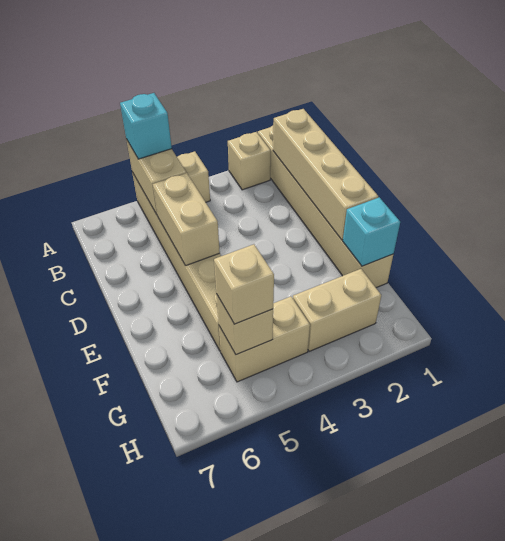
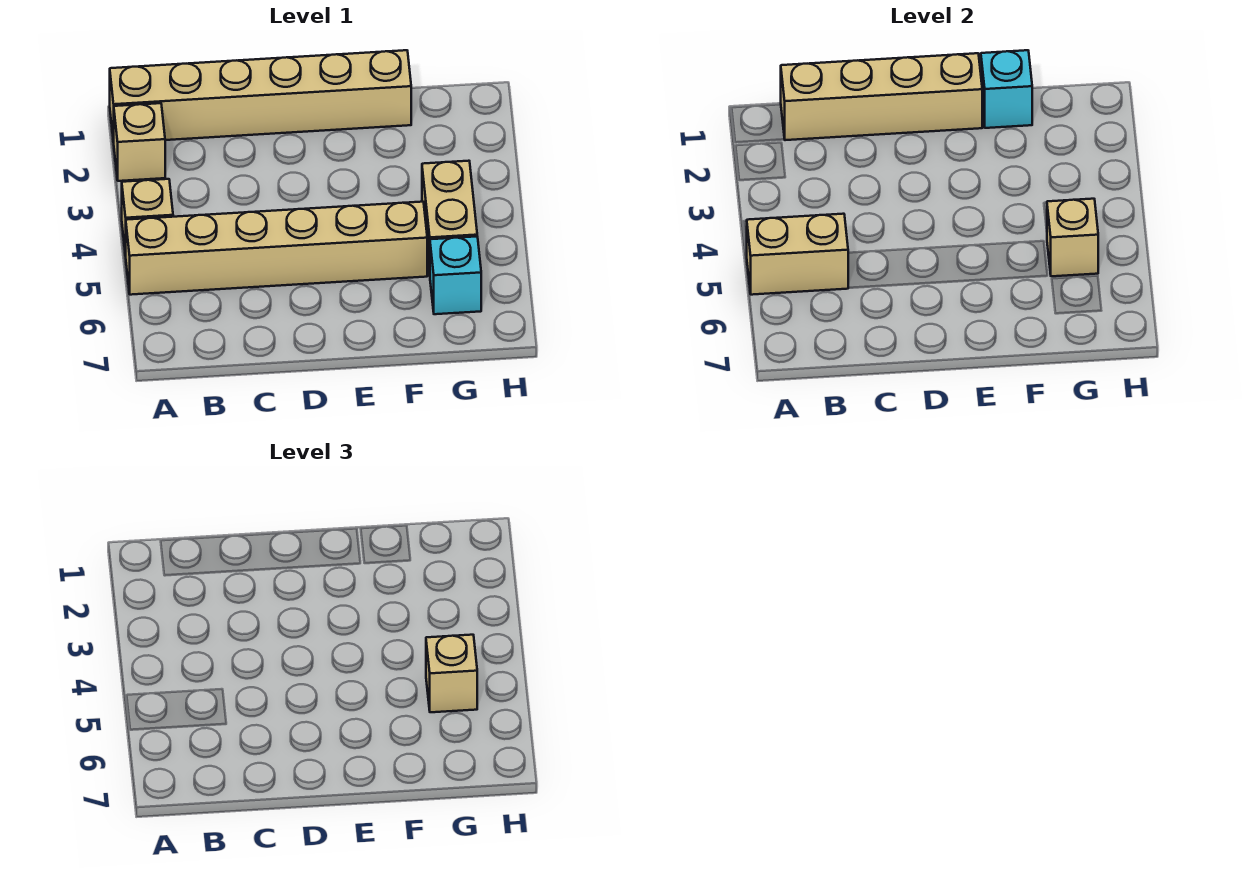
cyan 1x1 brick [120,93,172,159] -> cyan 1x1 brick moved to [430,236,481,314]
tan 1x2 brick [153,173,220,266] -> none
tan 1x2 brick [293,269,381,351] -> none

